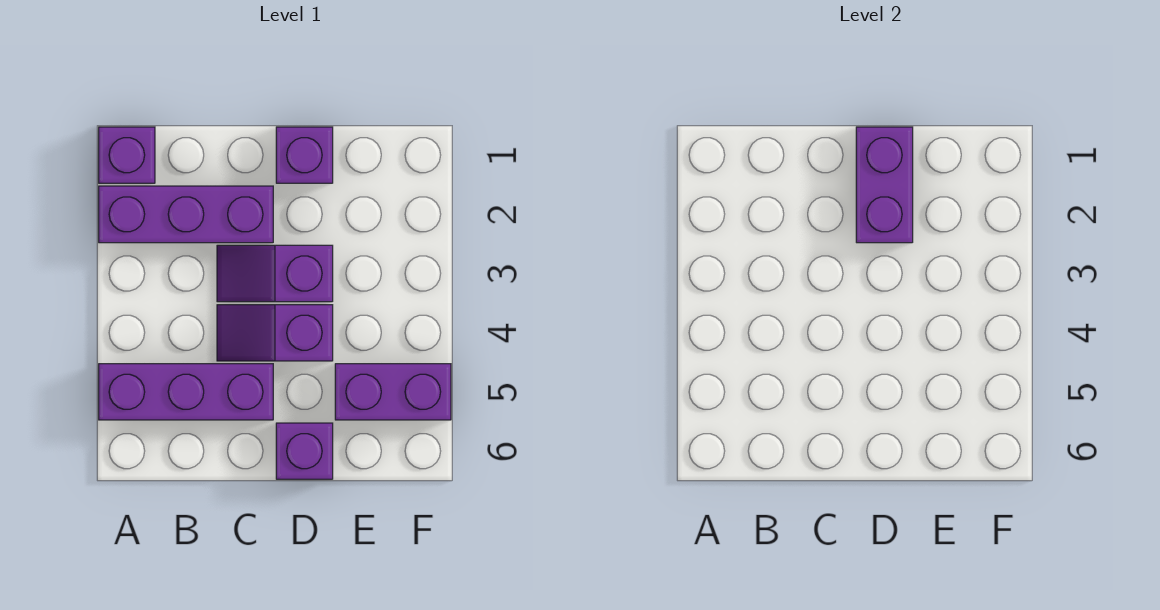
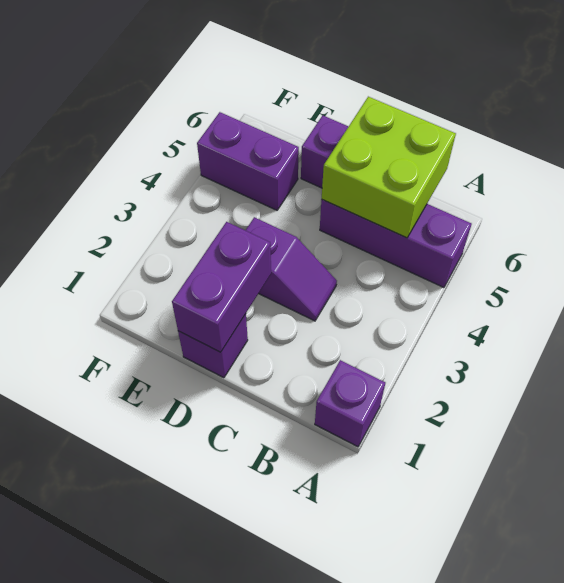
purple 1x3 brick [99,186,273,243] -> none
none -> lime 2x2 brick [322,97,456,238]
purple 1x2 slope [217,305,333,361] -> none

